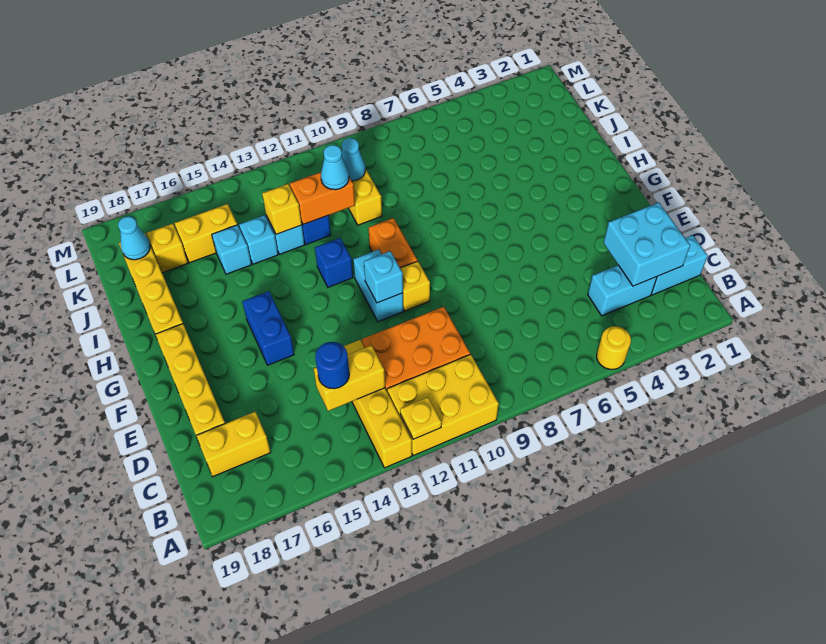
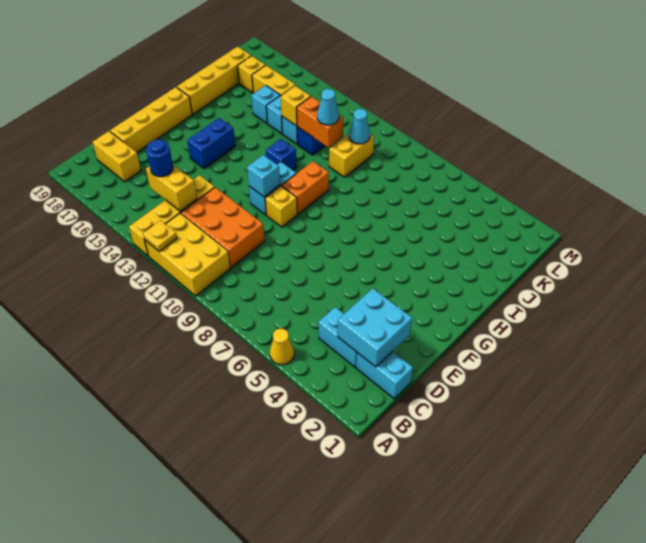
yellow 1x1 round brick [597,326,631,369] -> yellow 1x1 cone [270,329,294,365]
cyan 1x1 cone [118,216,150,260] -> none

